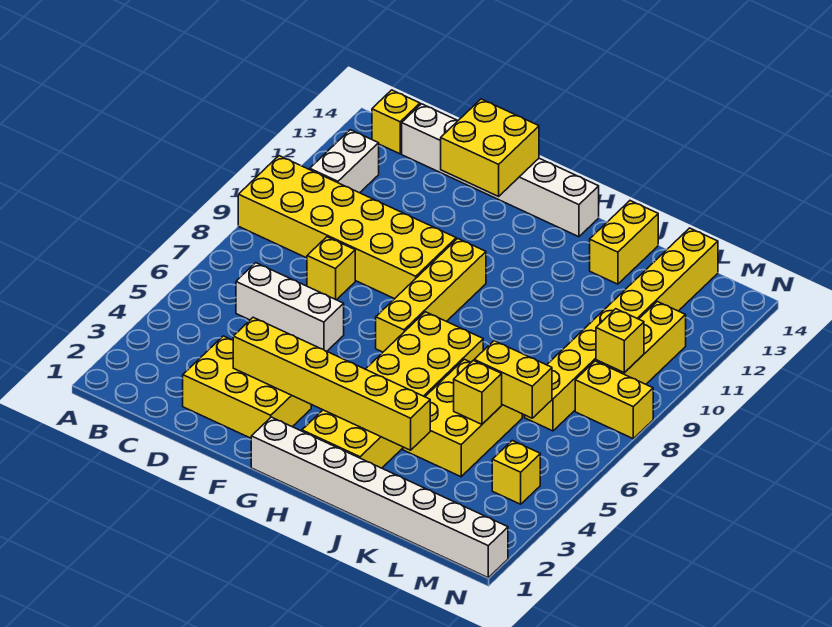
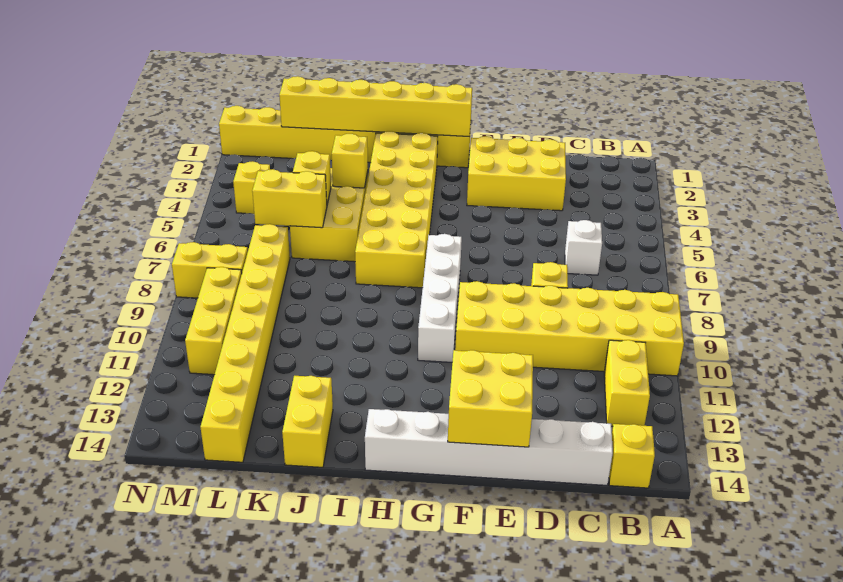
white 1x2 brick [310,130,379,193] -> yellow 1x2 brick [604,340,650,426]
white 1x3 brick [236,263,344,351] -> white 1x1 brick [565,220,602,275]
yellow 1x6 brick [233,317,430,450] -> yellow 1x6 brick moved to [279,76,472,137]
white 1x8 brick [251,417,508,577] -> yellow 1x8 brick [219,106,471,168]
yellow 1x4 brick [376,239,486,352] -> white 1x4 brick [418,234,462,362]
yellow 1x1 brick [596,309,644,373] -> yellow 1x1 brick moved to [332,134,368,188]

